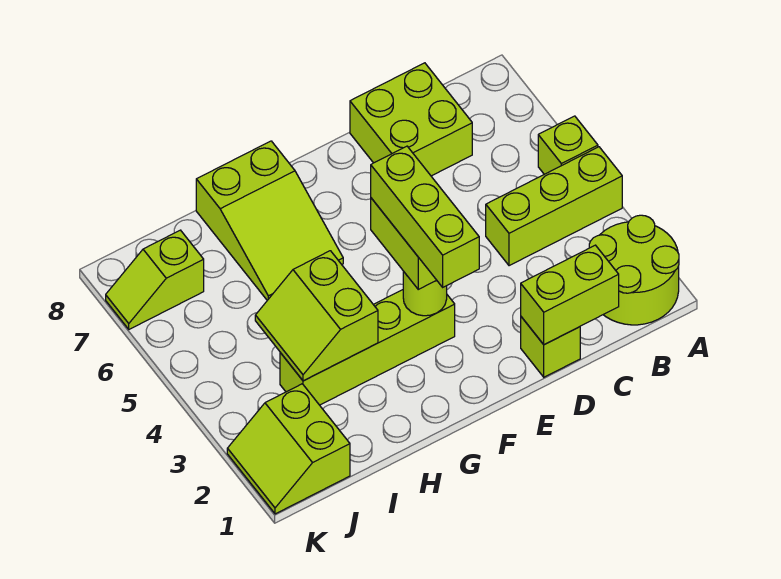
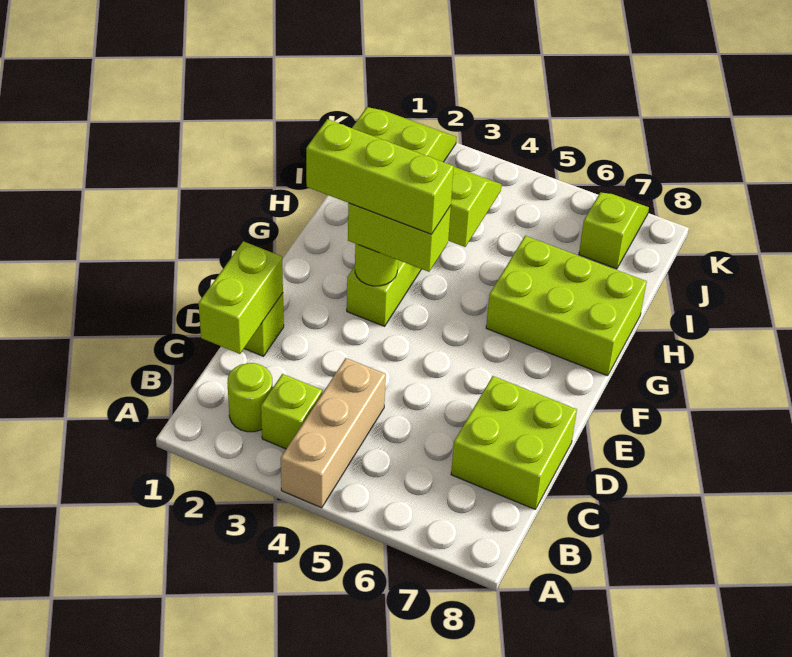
lime 2x2 round brick [589,215,679,325] -> lime 1x1 round brick [227,363,272,432]
lime 1x3 brick [486,147,622,266] -> tan 1x3 brick [281,358,386,508]
lime 1x1 brick [538,116,598,174] -> lime 1x1 brick moved to [261,374,322,449]
lime 2x3 slope [196,141,343,300] -> lime 2x3 brick [486,236,647,376]

